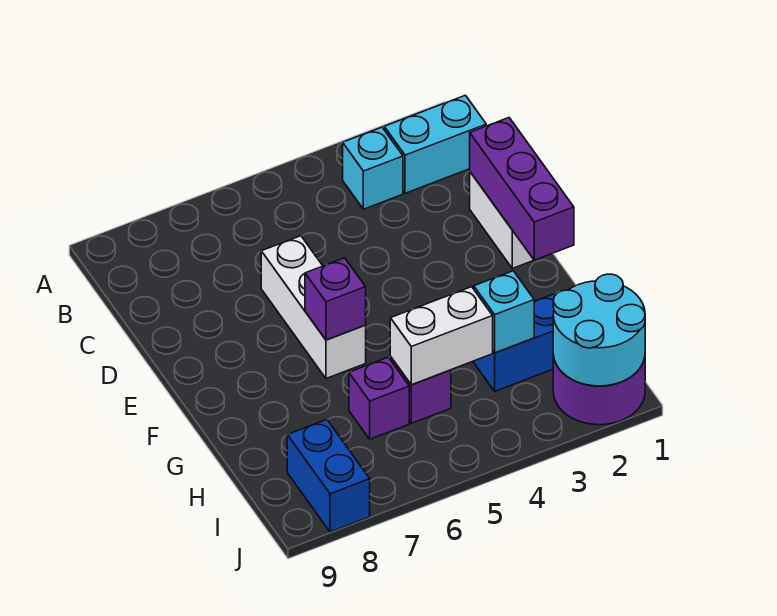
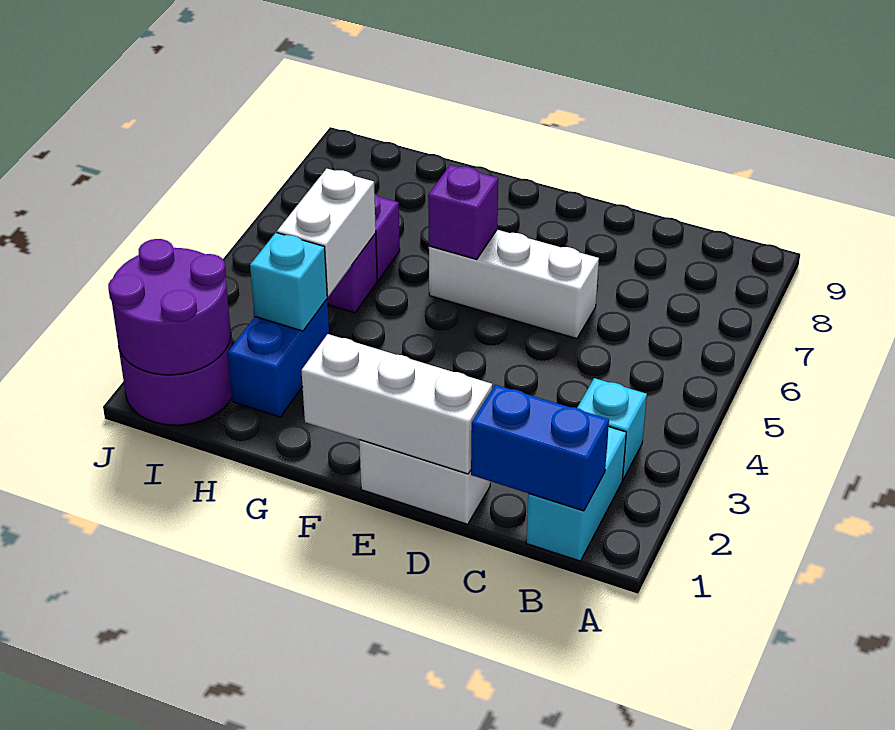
purple 1x3 brick [470,118,574,260] -> white 1x3 brick [301,334,492,474]
cyan 2x2 round brick [553,274,645,386] -> purple 2x2 round brick [108,239,231,375]
blue 1x2 brick [287,420,370,532] -> blue 1x2 brick moved to [471,385,609,511]

